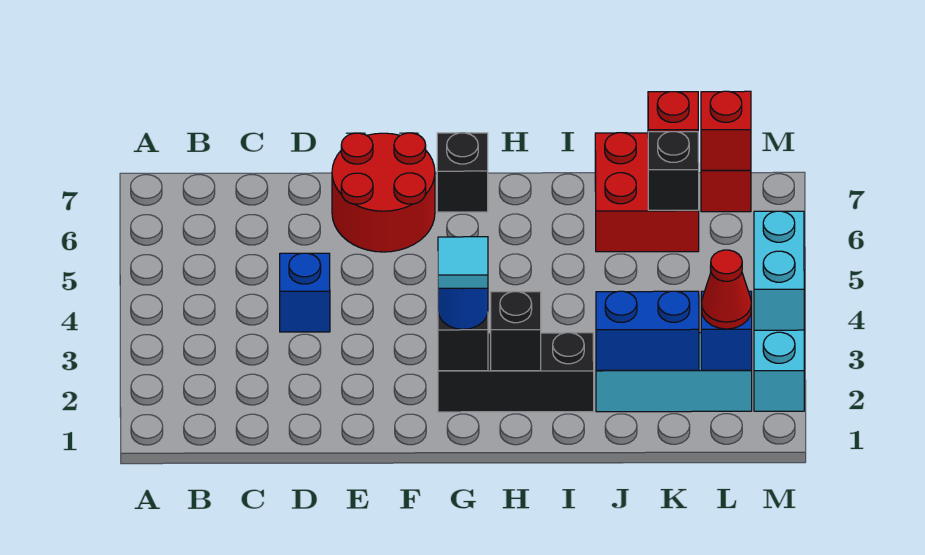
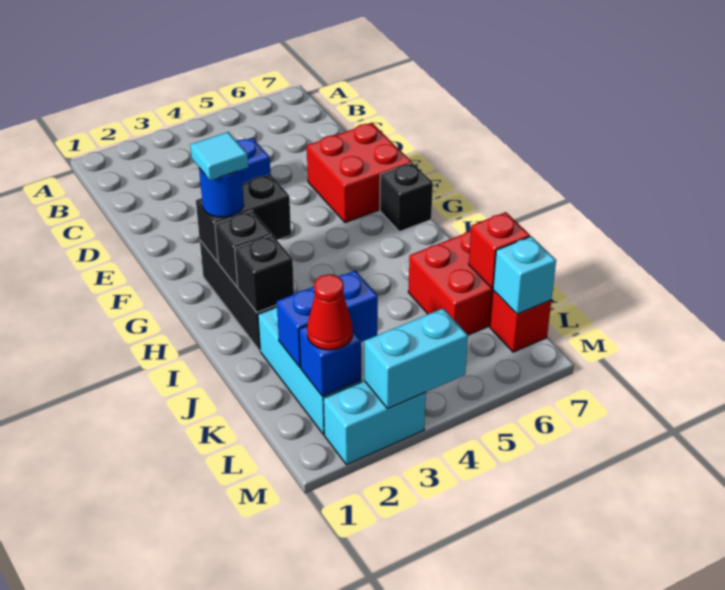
red 2x2 round brick [332,133,435,252] -> red 2x2 brick [307,123,411,223]
blue 1x2 brick [596,291,699,370] -> blue 1x2 brick turned to [277,271,378,367]
black 1x1 brick [648,132,699,210] -> black 1x1 brick moved to [235,235,294,312]
red 1x1 brick [701,91,751,170] -> cyan 1x1 brick [493,236,556,314]

